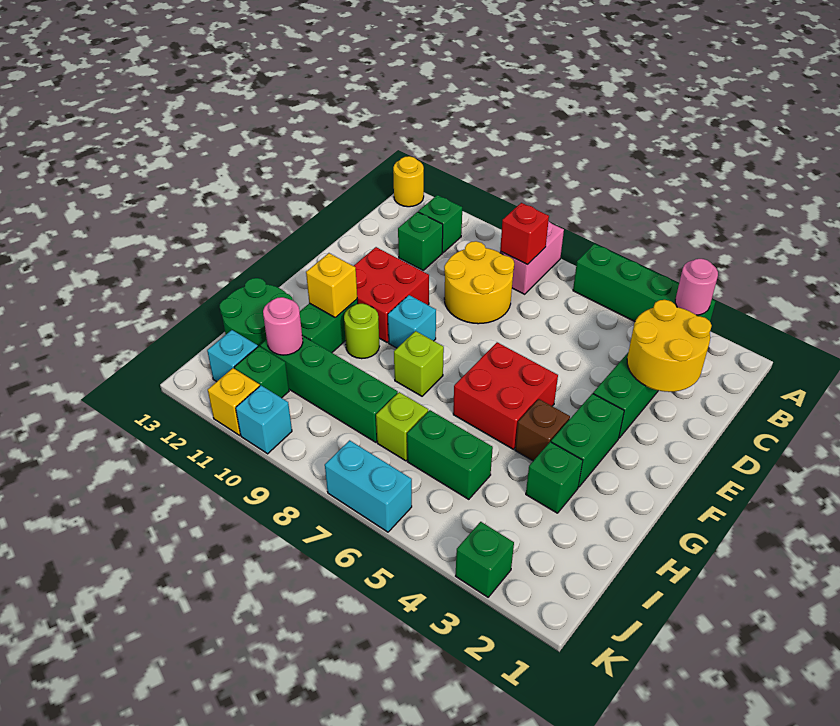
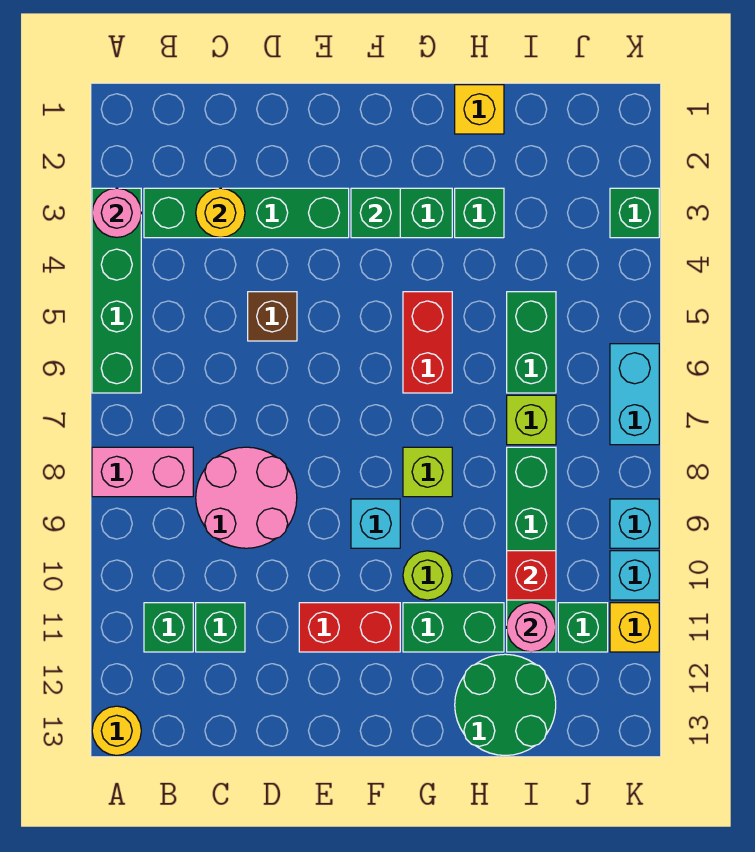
red 1x1 brick [500,203,549,265] -> red 1x1 brick moved to [507,551,556,600]
yellow 2x2 round brick [627,300,712,392] -> yellow 1x1 round brick [196,188,245,238]
yellow 2x2 round brick [444,241,514,324] -> pink 2x2 round brick [196,447,297,548]
red 2x2 brick [354,247,429,342] -> red 1x2 brick [299,603,400,652]
none -> green 1x1 brick [351,188,400,238]
red 2x2 brick [453,342,558,449] -> red 1x2 brick [403,292,452,393]
brown 1x1 brick [515,399,570,461] -> brown 1x1 brick moved to [248,292,297,341]
yellow 1x1 brick [306,253,357,318] -> yellow 1x1 brick moved to [455,85,504,134]
cyan 1x1 brick [207,330,258,382] -> cyan 1x1 brick moved to [610,499,659,548]

